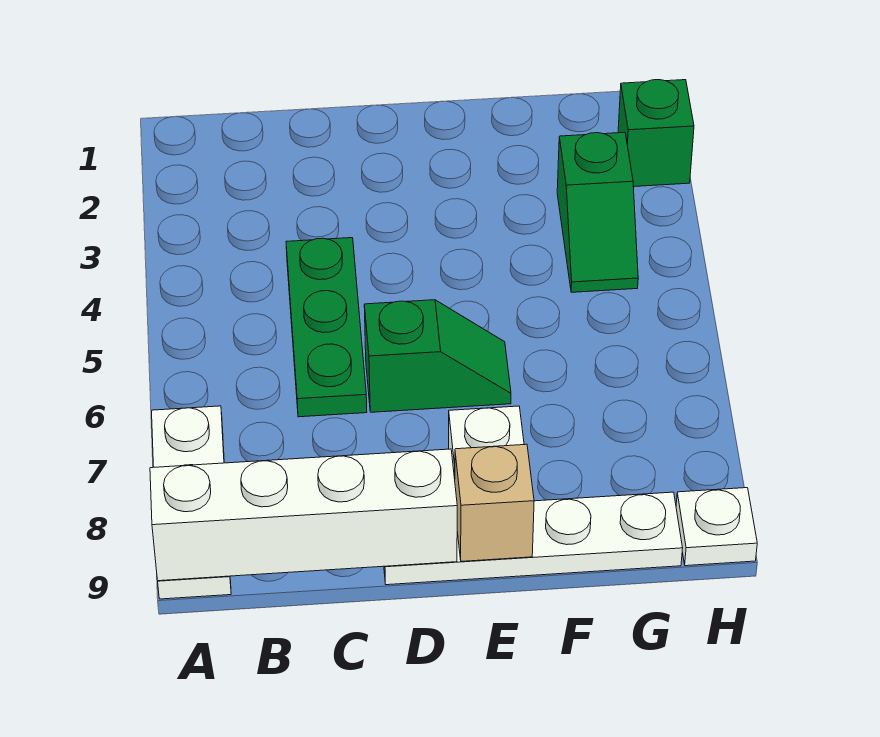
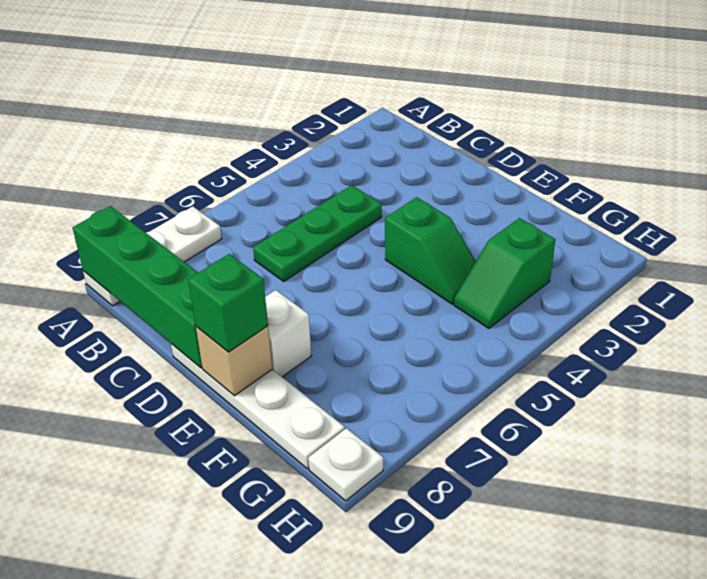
white 1x4 brick [150,449,457,581] -> green 1x4 brick [73,206,202,368]
green 1x2 slope [364,300,511,412] -> green 1x2 slope moved to [385,197,476,304]
green 1x1 brick [618,80,694,187] -> green 1x1 brick moved to [188,254,268,352]

